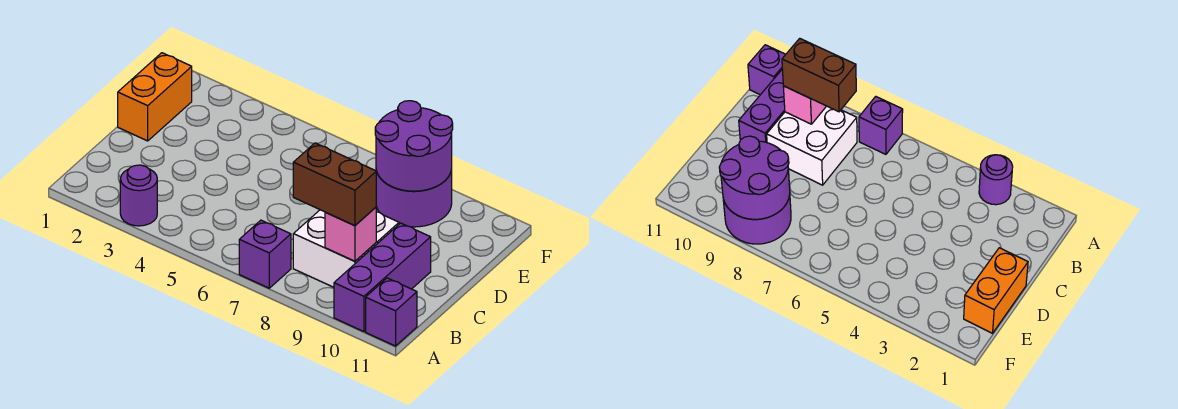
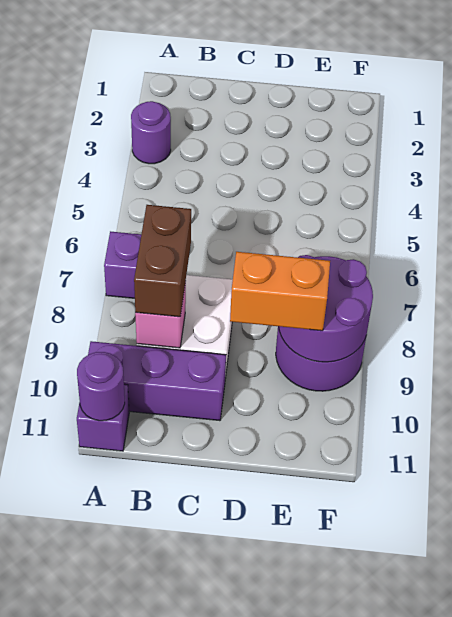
none -> purple 1x1 round brick [77,352,125,421]
orange 1x2 brick [118,53,192,141] -> orange 1x2 brick moved to [230,252,330,331]

